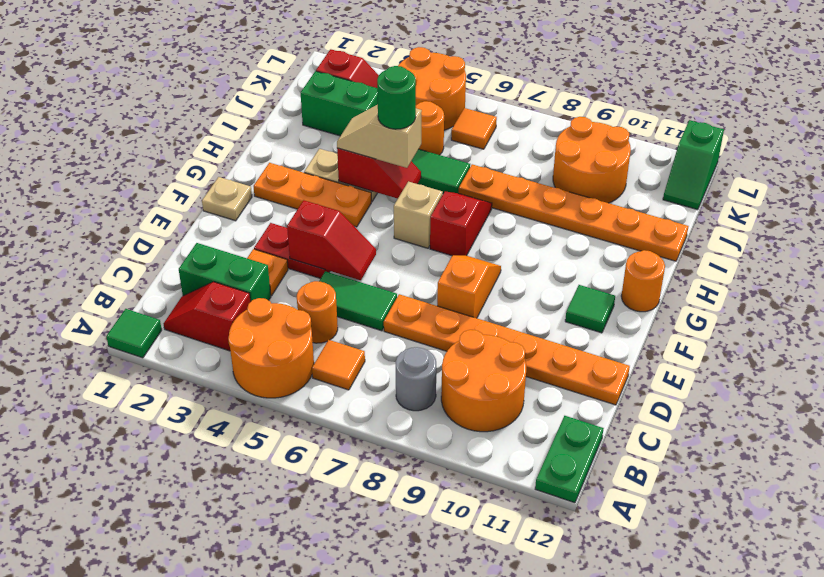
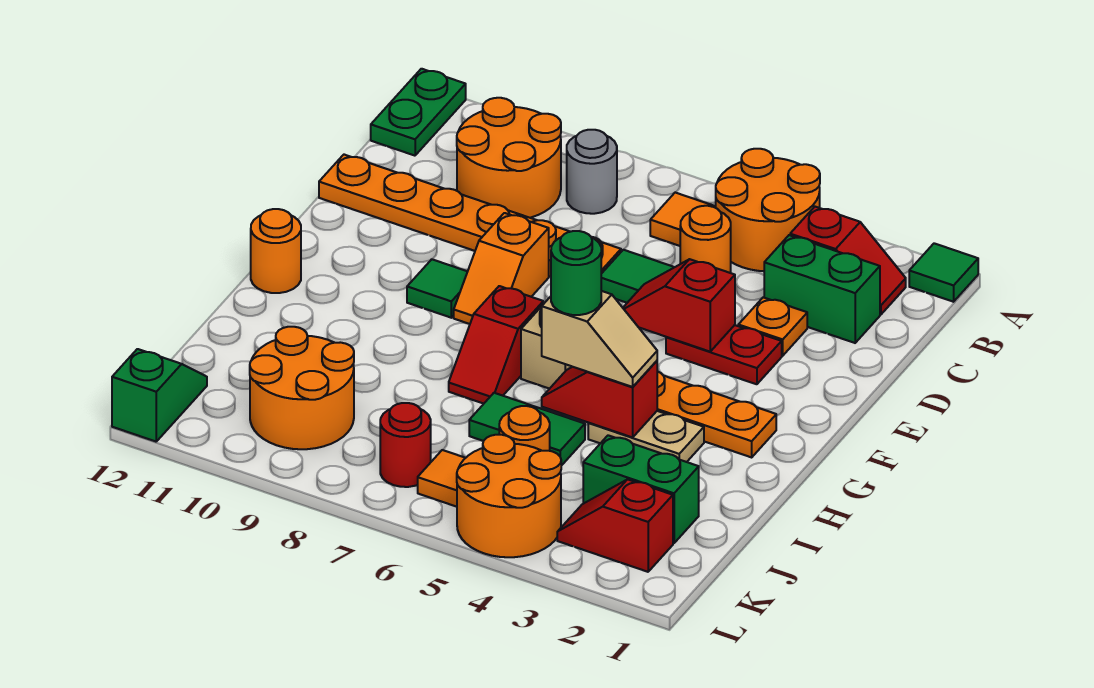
tan 1x1 plate [202,177,252,221] -> none
green 1x1 tile [565,285,615,333] -> green 1x1 tile moved to [407,259,468,318]
orange 1x6 plate [459,164,688,261] -> none
none -> red 1x1 round brick [380,403,431,487]

